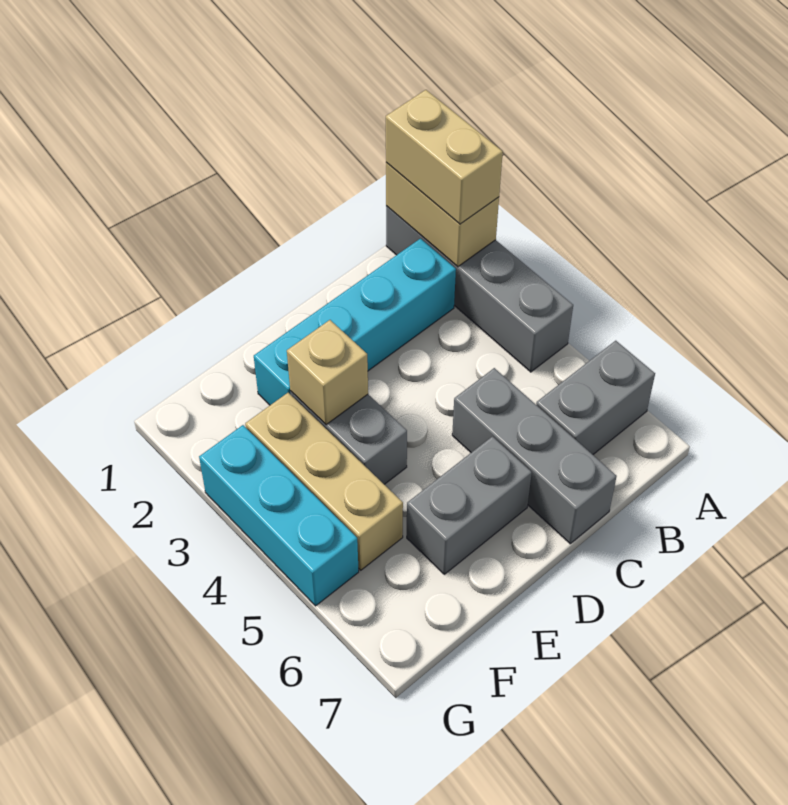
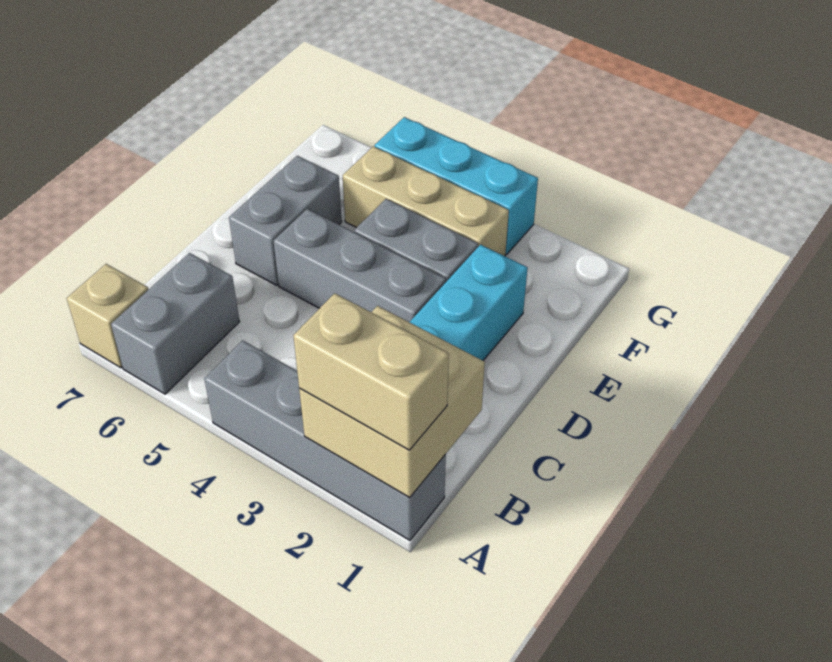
tan 1x2 brick [386,162,499,267] -> tan 2x2 brick [299,306,485,498]
grey 1x3 brick [452,368,617,544] -> grey 1x3 brick moved to [274,209,446,322]
tan 1x1 brick [287,320,368,425] -> tan 1x1 brick moved to [67,264,149,368]

